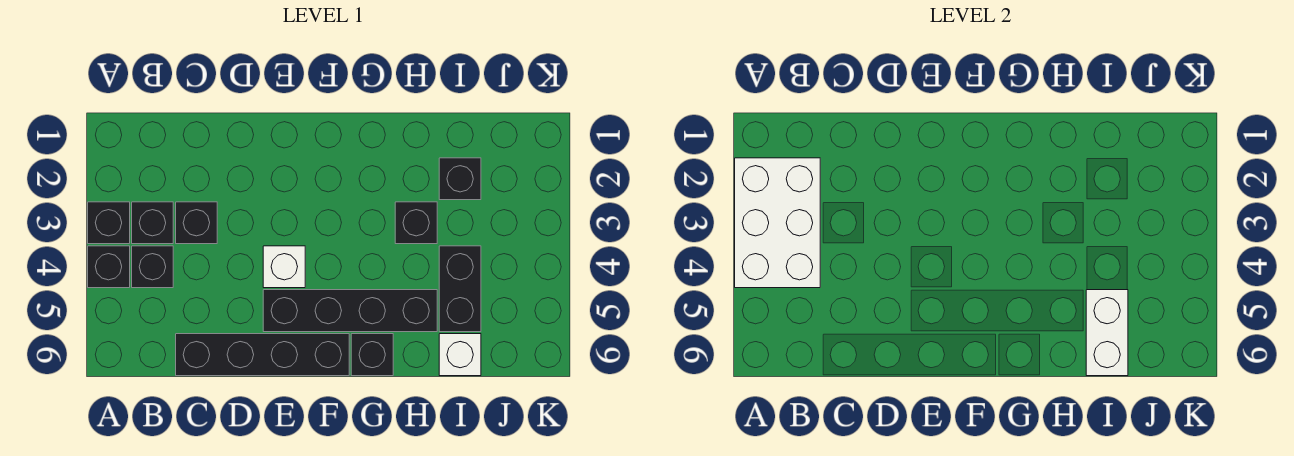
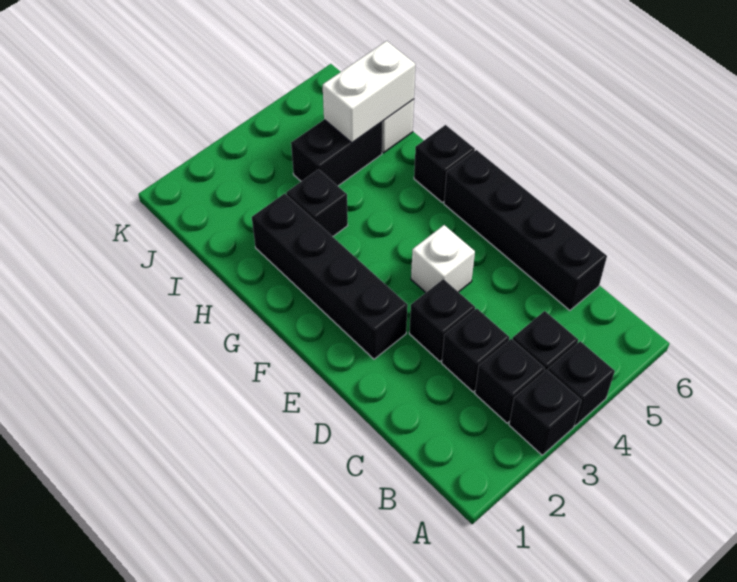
white 2x3 brick [735,158,820,288] -> none
black 1x4 brick [263,290,437,332] -> black 1x4 brick moved to [252,193,408,359]
black 1x1 brick [439,158,481,200] -> black 1x1 brick moved to [409,279,475,362]

